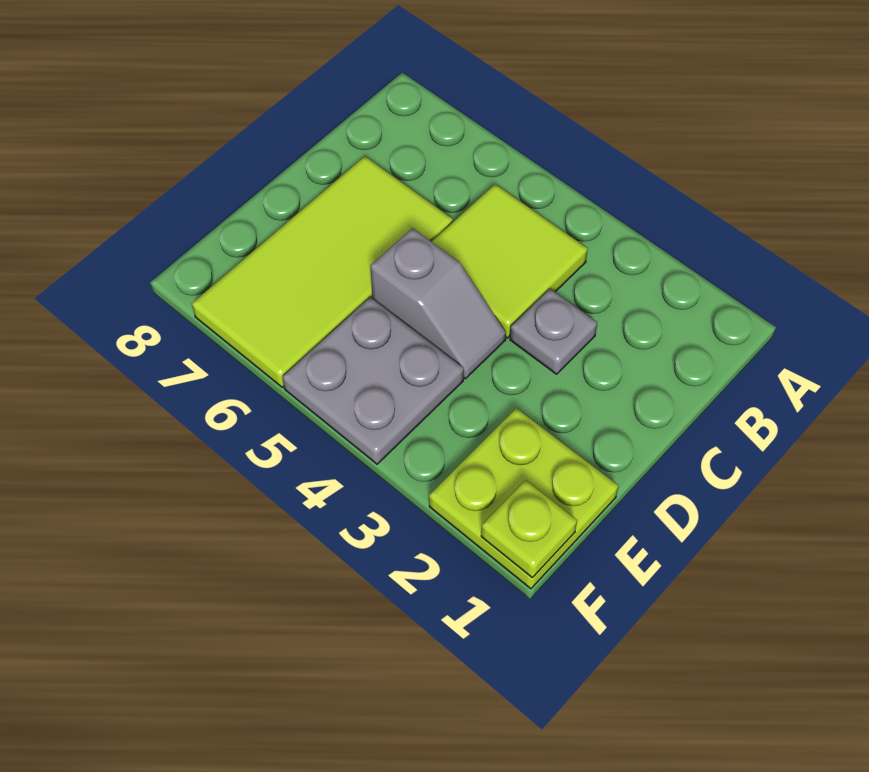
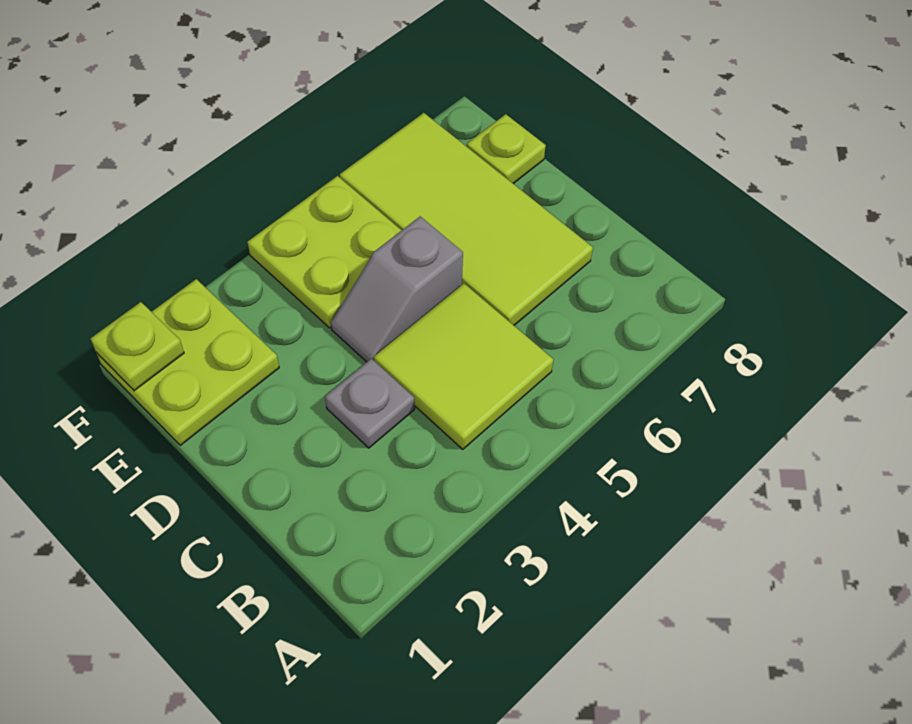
grey 2x2 plate [282,297,464,464] -> lime 2x2 plate [247,176,402,328]
none -> lime 1x1 plate [467,114,546,184]

